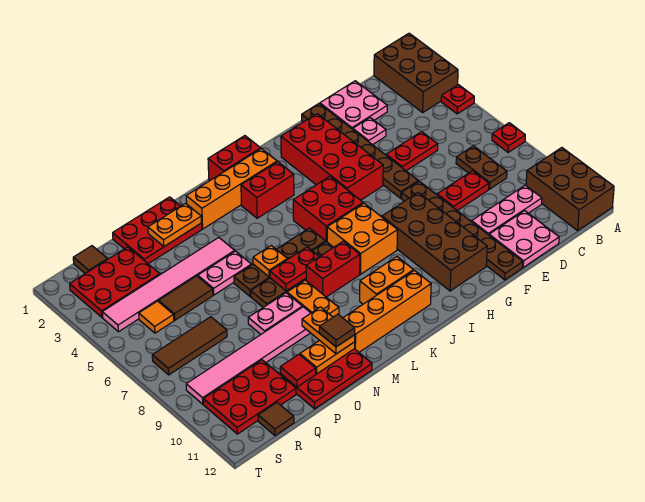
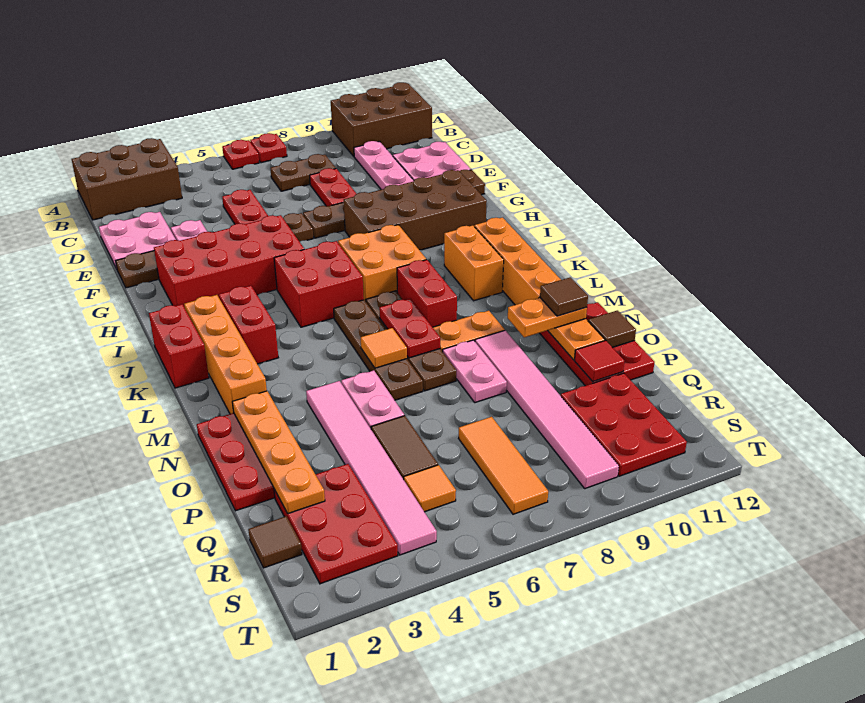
red 1x1 plate [441,85,474,114] -> red 1x1 plate moved to [222,140,259,169]
orange 1x1 plate [253,246,287,277] -> orange 1x1 tile [361,328,407,368]
orange 1x2 plate [148,203,201,246] -> orange 1x4 plate [232,391,325,514]
brown 1x3 tile [152,317,227,375] -> orange 1x3 tile [459,417,548,514]
brown 1x1 tile [258,403,294,436] -> brown 1x1 tile moved to [588,311,636,348]

